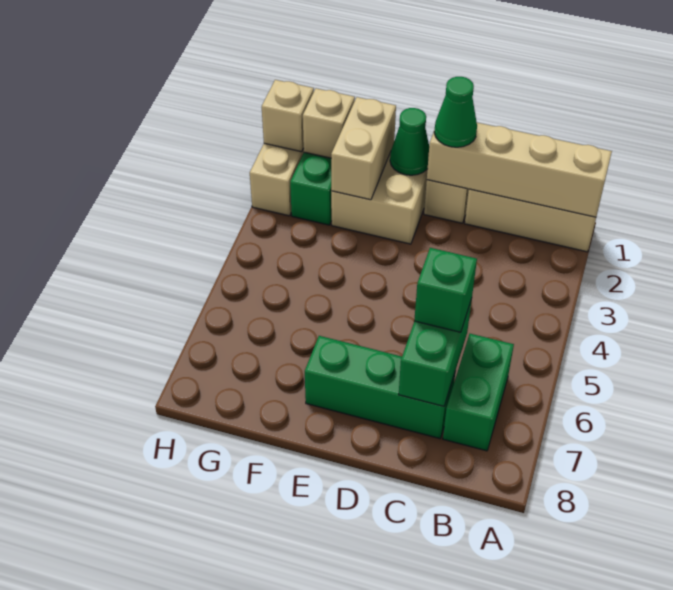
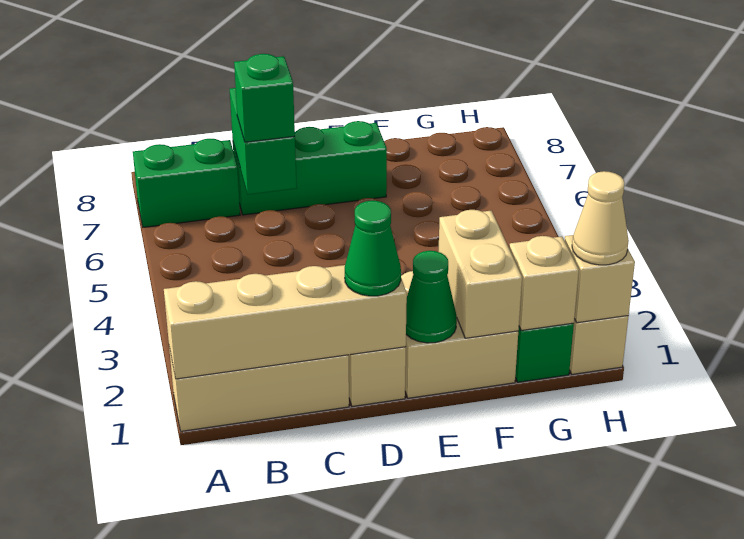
green 1x2 brick [443,334,514,451] -> green 1x2 brick turned to [133,139,240,227]
none -> tan 1x1 cone [572,171,629,265]

